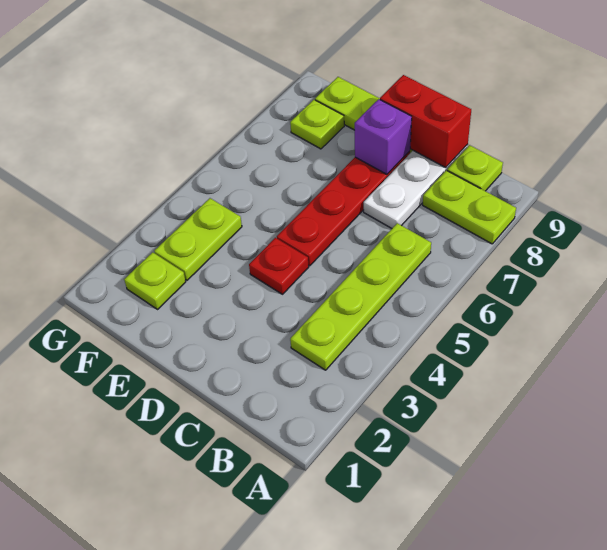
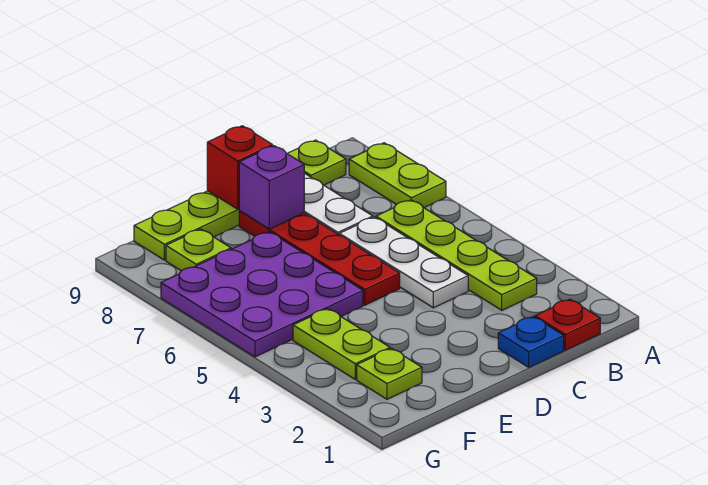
lime 1x2 plate [423,170,516,244] -> lime 1x2 plate turned to [349,143,446,208]
none -> blue 1x1 plate [498,317,564,367]
none -> white 1x3 plate [339,217,468,308]
red 1x2 brick [380,75,471,168] -> red 1x1 brick [207,126,273,209]
red 1x1 plate [249,238,309,294] -> red 1x1 plate moved to [535,299,600,350]
none -> purple 3x3 plate [161,232,363,357]

